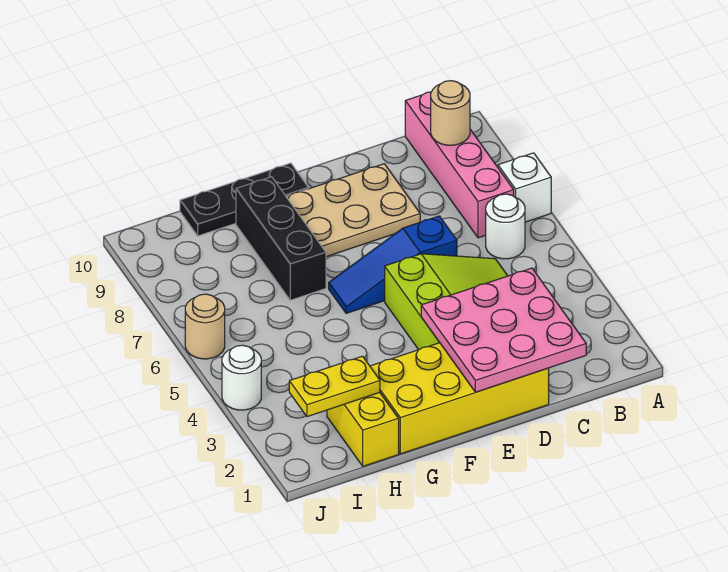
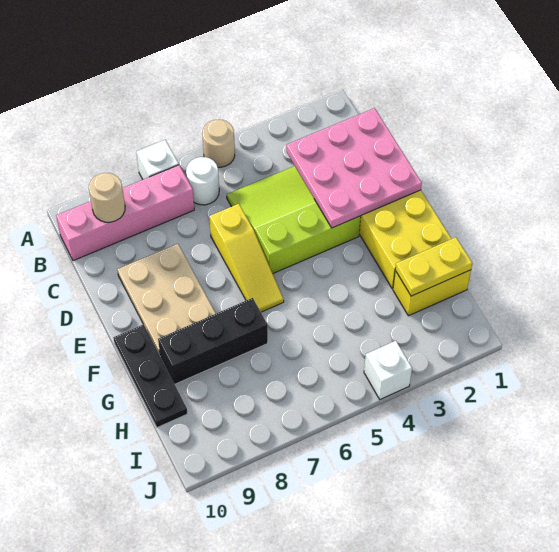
blue 1x3 slope [329,216,457,313] -> yellow 1x3 slope [209,204,284,312]
yellow 1x2 plate [289,356,380,417] -> yellow 1x2 plate turned to [395,237,472,296]
white 1x1 round brick [222,345,261,410] -> white 1x1 brick [364,341,412,399]
tan 1x1 round brick [185,294,225,359] -> tan 1x1 round brick moved to [202,120,235,167]

